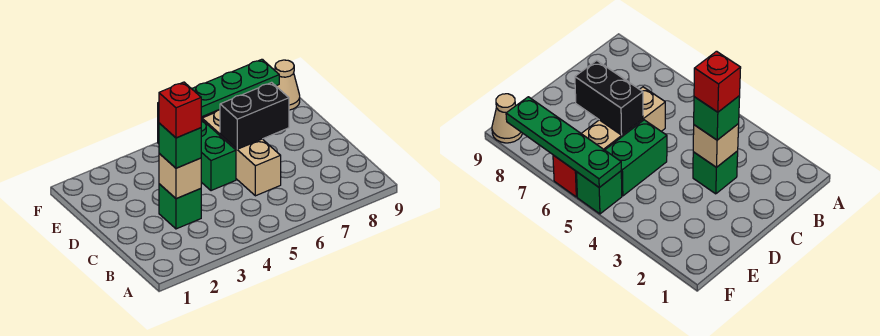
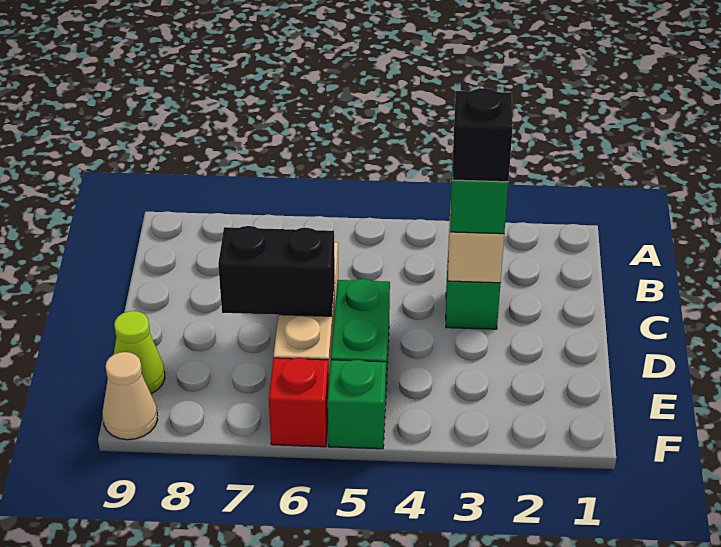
red 1x1 brick [159,82,201,138] -> black 1x1 brick [453,88,513,182]
none -> lime 1x1 cone [114,311,165,394]
green 1x4 plate [158,59,279,117] -> none

